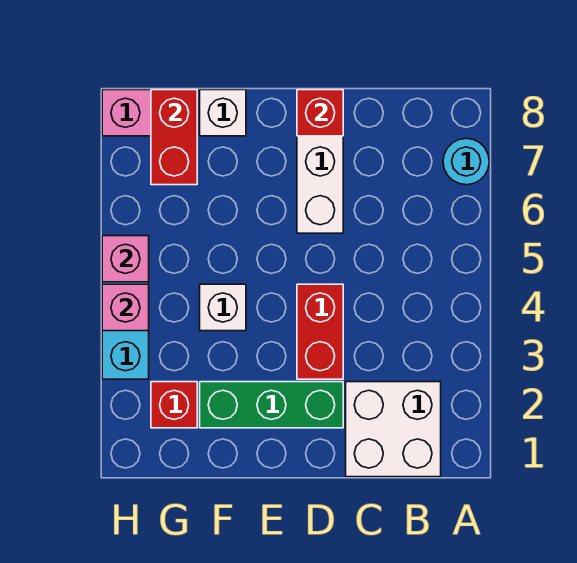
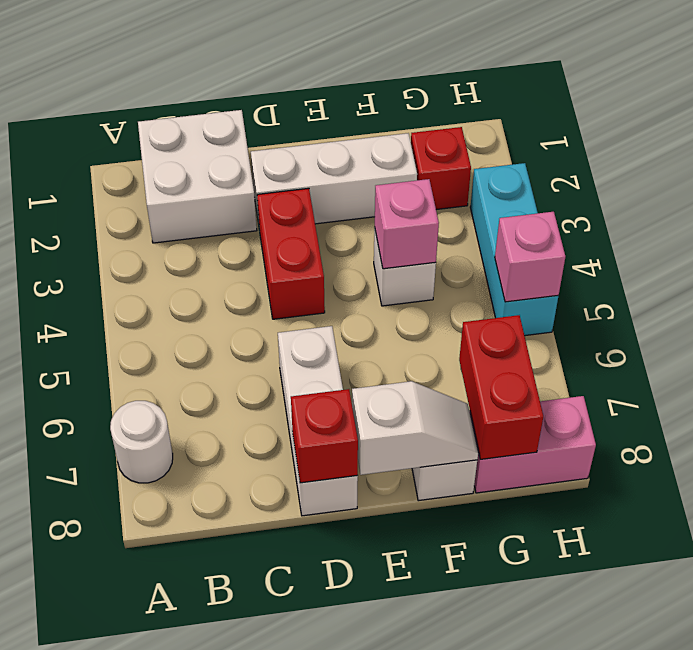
cyan 1x1 round brick [443,138,489,185] -> white 1x1 round brick [110,401,173,483]
green 1x3 brick [200,382,343,428] -> white 1x3 brick [251,133,417,224]
none -> white 1x2 slope [352,381,478,475]
pink 1x1 brick [102,284,149,331] -> pink 1x1 brick moved to [375,179,439,269]

